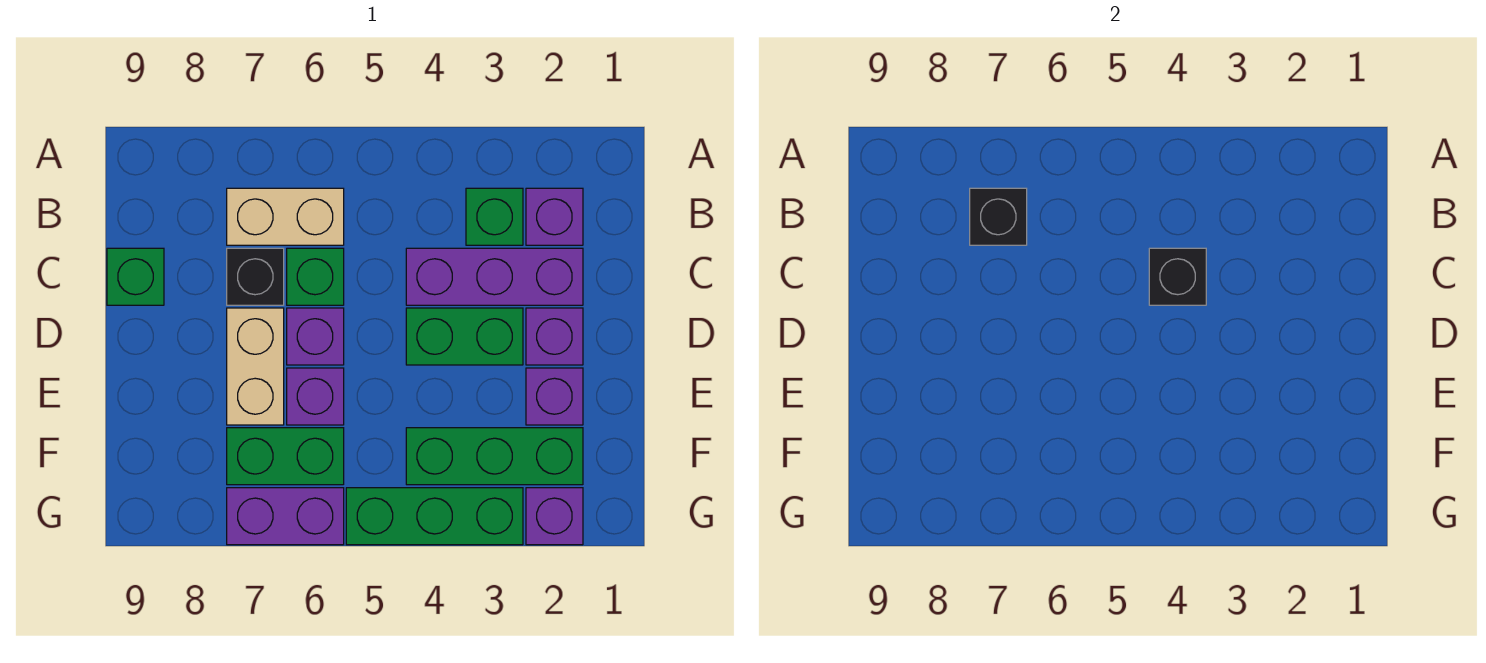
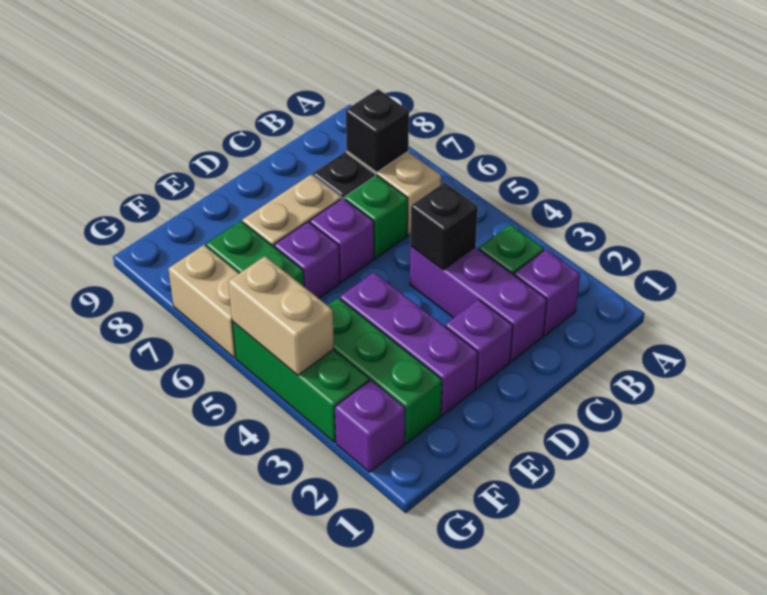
green 1x1 brick [107,248,164,305] -> none
green 1x2 brick [406,308,523,365] -> none
purple 1x1 brick [526,368,583,425] -> purple 1x3 brick [340,272,478,415]
none -> tan 1x2 brick [228,256,334,375]
purple 1x2 brick [227,488,344,545] -> tan 1x2 brick [168,245,239,358]

